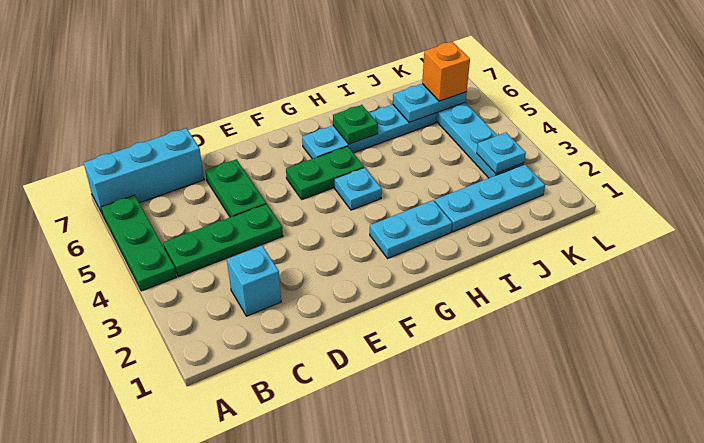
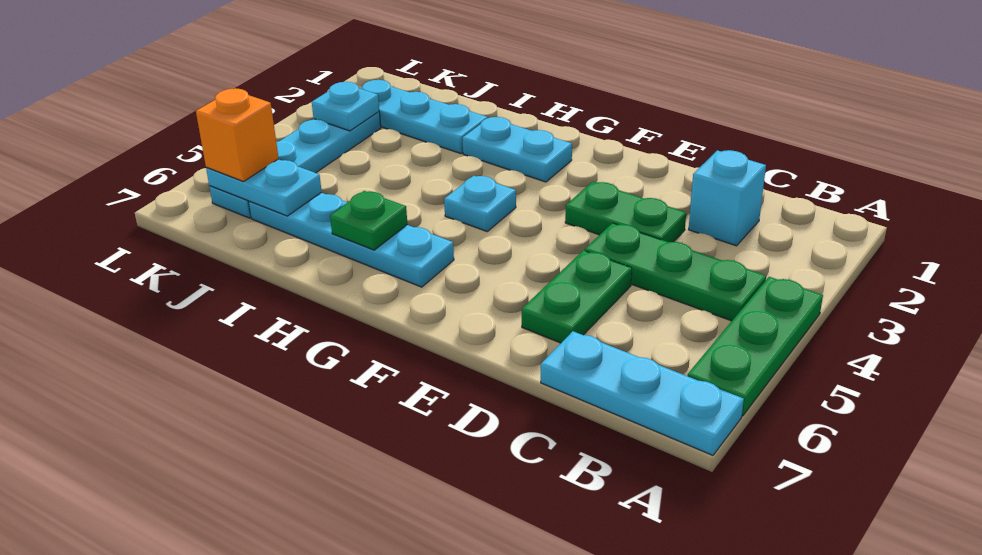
cyan 1x3 brick [84,128,204,215] -> cyan 1x3 plate [541,331,744,455]
green 1x2 plate [286,146,364,199] -> green 1x2 plate moved to [565,182,686,242]

